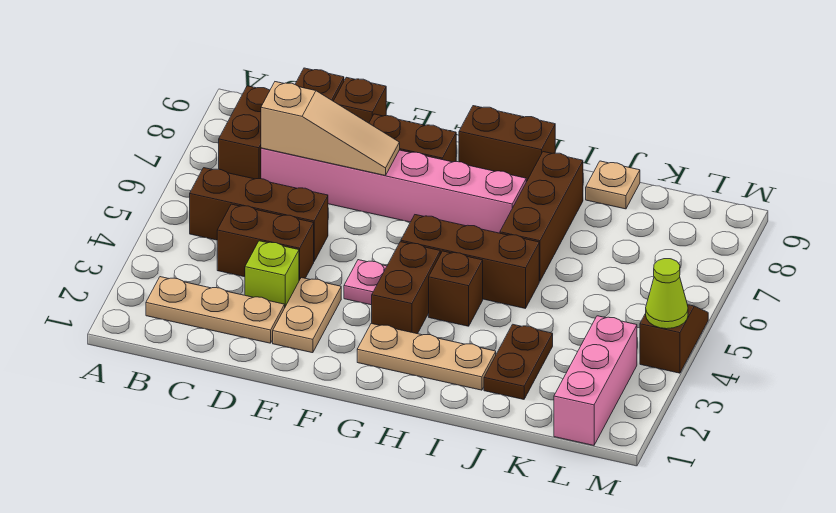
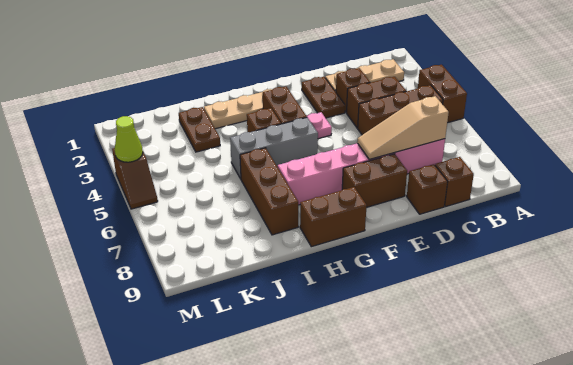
brown 1x2 brick [219,86,270,179] -> brown 1x2 brick moved to [418,65,467,123]
lime 1x1 brick [245,241,299,306] -> brown 1x1 brick [336,68,370,113]
tan 1x2 plate [273,278,341,353] -> brown 1x2 plate [302,77,345,118]
brown 1x3 brick [401,215,539,308] -> grey 1x3 brick [230,118,318,179]
tan 1x1 plate [586,161,640,209] -> none
pink 1x3 brick [554,316,637,445] -> none

